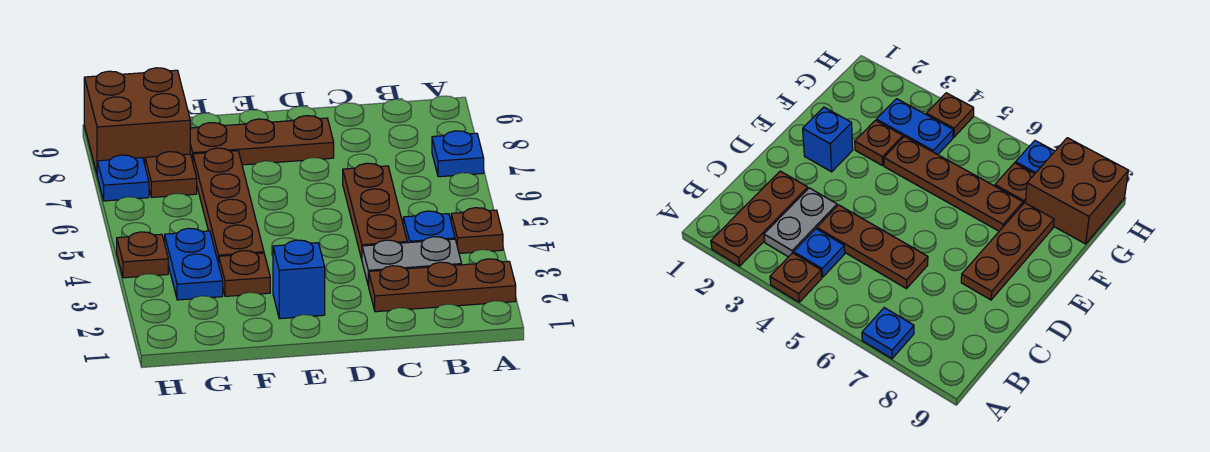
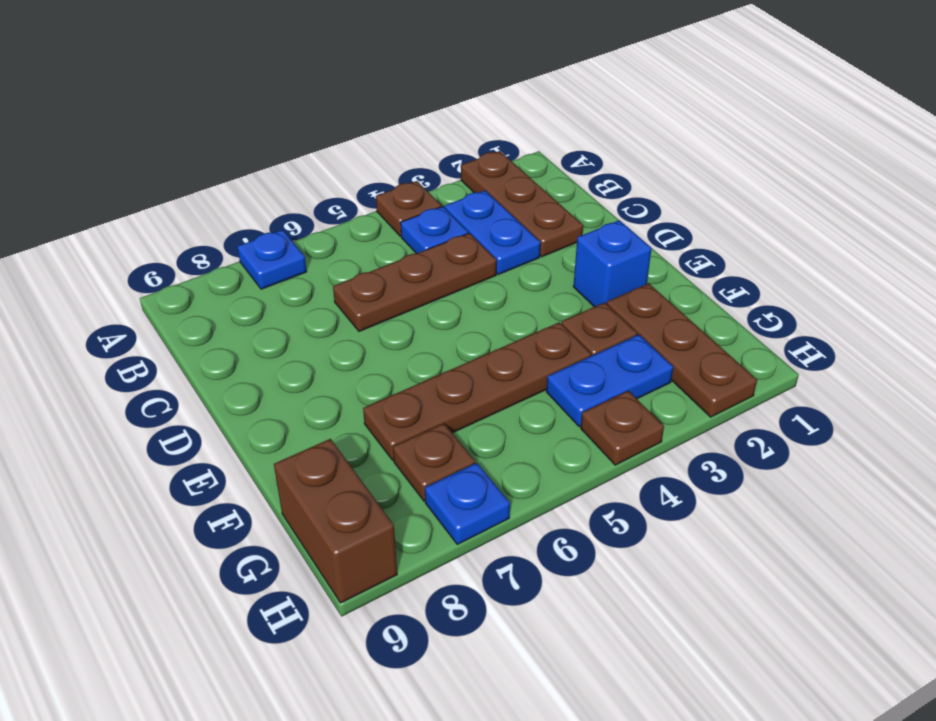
grey 1x2 plate [362,237,462,286] -> blue 1x2 plate [445,190,540,275]
brown 1x3 plate [190,116,334,165] -> brown 1x3 plate moved to [607,283,757,417]
brown 2x2 brick [84,68,190,173] -> brown 1x2 brick [274,439,397,603]

